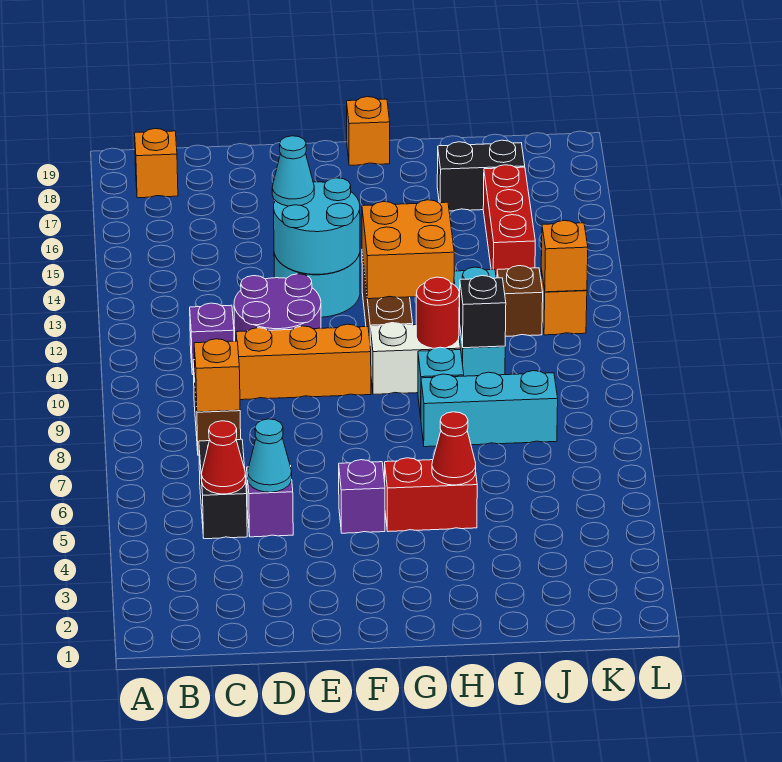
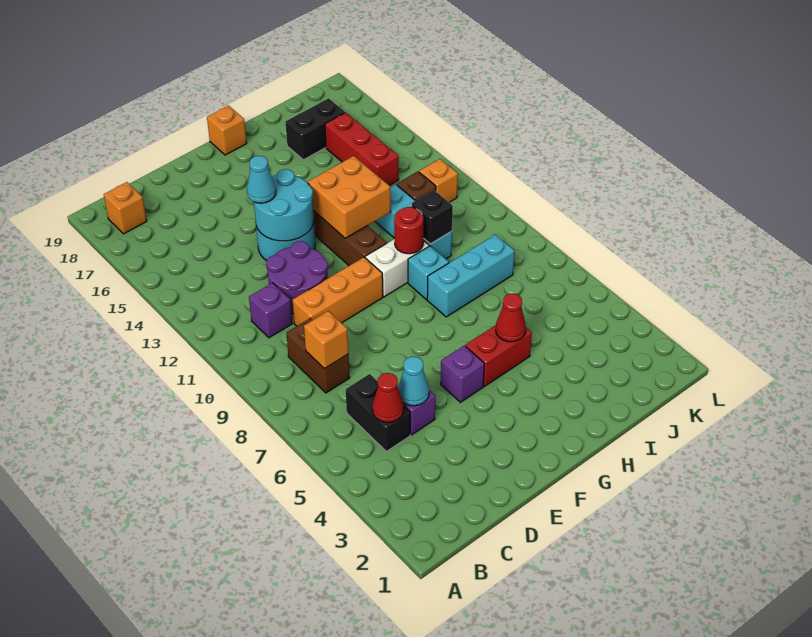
orange 1x1 brick [541,221,588,292] -> none

